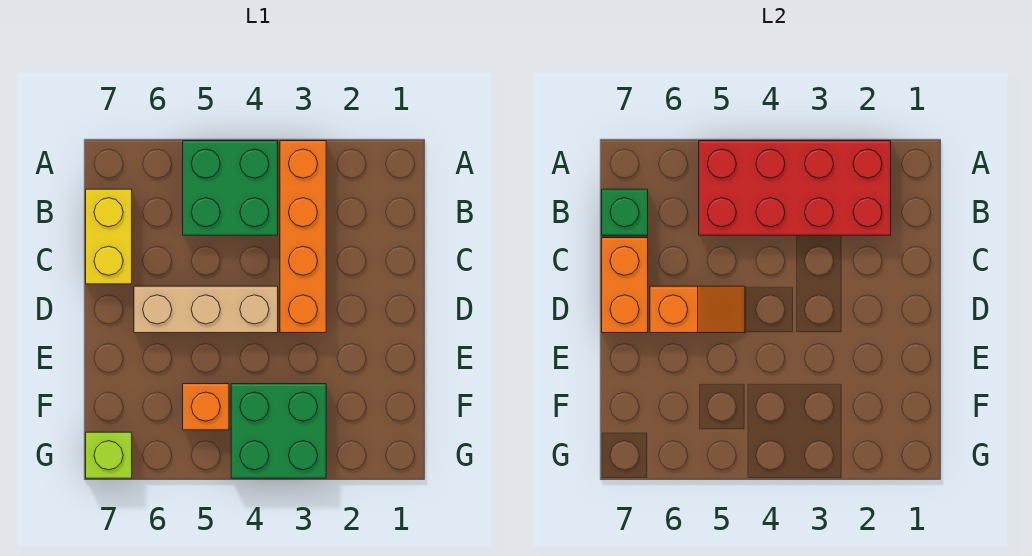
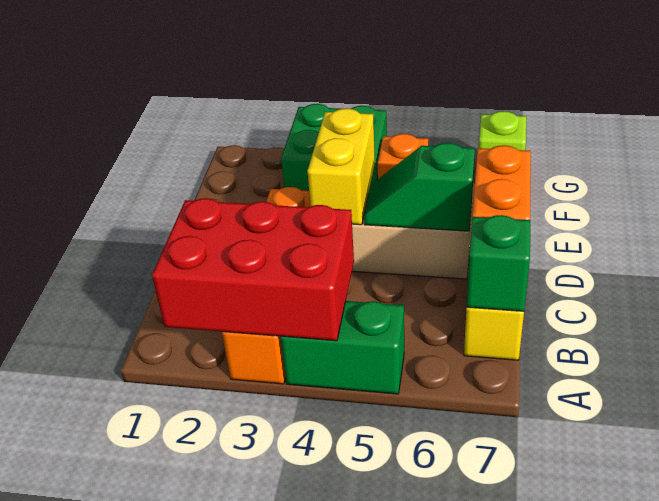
red 2x4 brick [699,141,891,235] -> red 2x3 brick [152,198,354,341]
green 2x2 brick [183,141,278,235] -> green 1x2 brick [280,301,404,394]
none -> yellow 1x2 brick [307,108,375,225]
orange 1x2 slope [650,286,745,333] -> green 1x2 slope [364,143,475,231]

